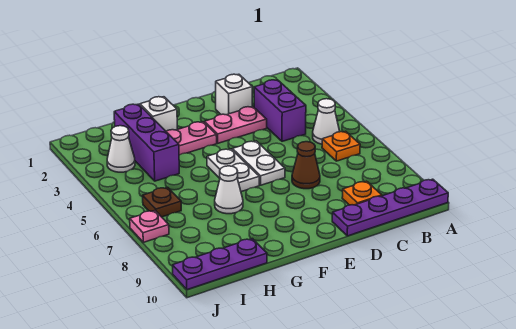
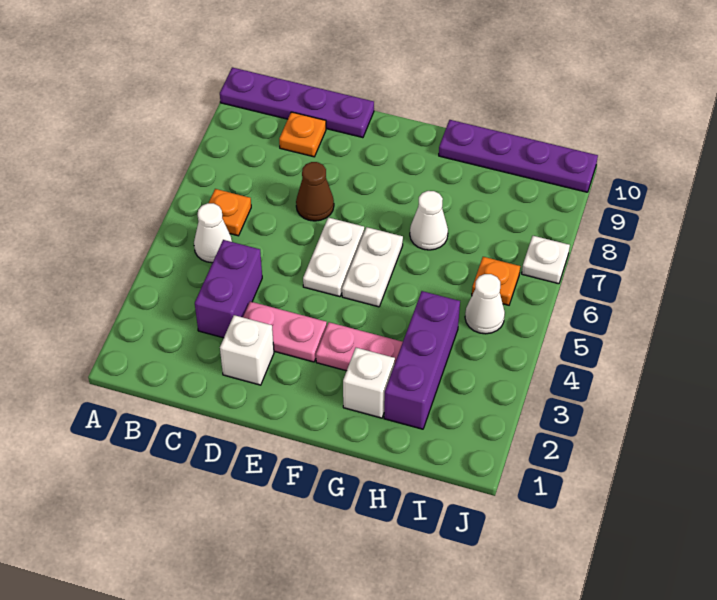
purple 1x3 plate [173,239,267,290] -> purple 1x4 plate [439,120,598,192]
white 1x1 cone [107,126,135,172] -> white 1x1 cone moved to [465,274,505,334]
brown 1x1 plate [143,187,181,217] -> orange 1x1 plate [472,257,520,305]
pink 1x1 plate [130,211,169,242] -> white 1x1 plate [522,236,570,284]

